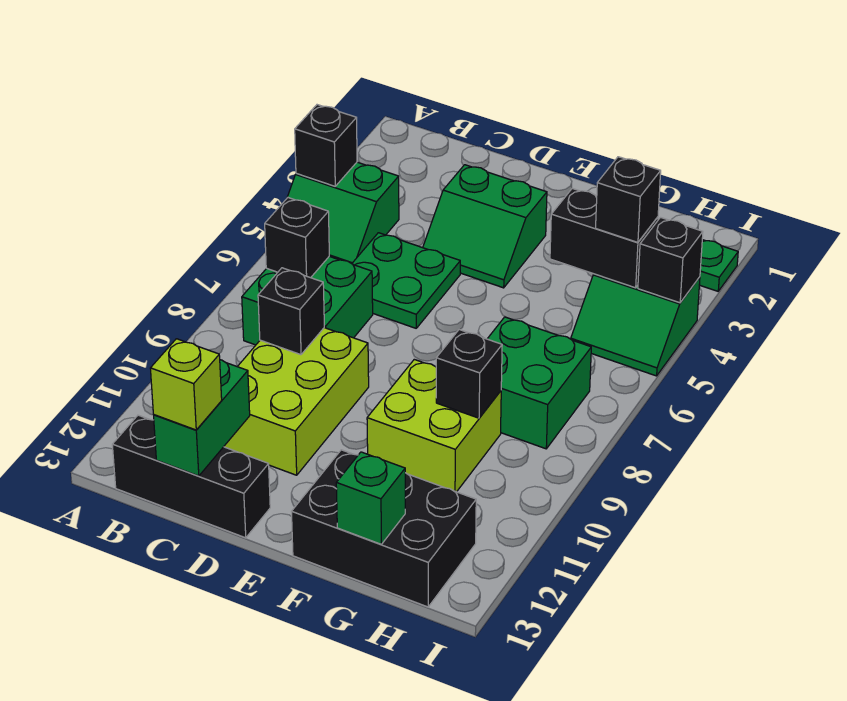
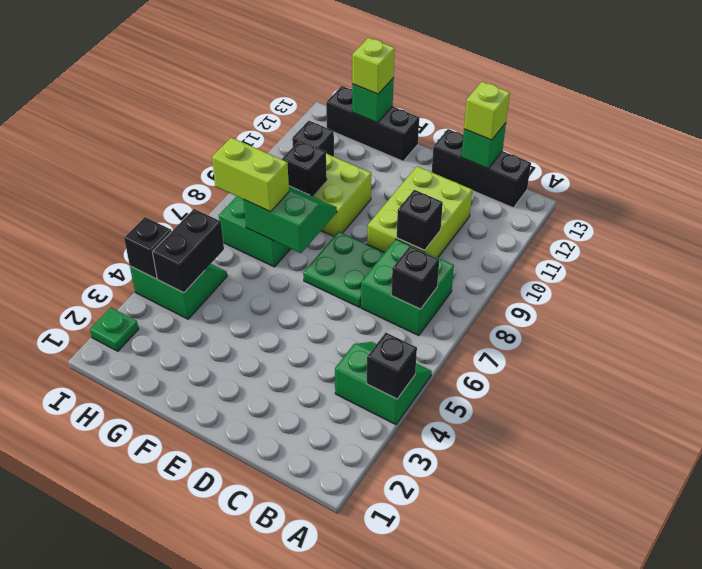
green 2x2 plate [352,233,460,328] -> green 2x2 plate moved to [303,232,385,307]
green 1x2 brick [154,360,250,476] -> green 1x1 brick [461,123,506,169]
green 2x2 slope [423,165,547,288] -> green 2x2 slope moved to [244,186,337,253]
black 2x3 brick [291,450,476,607] -> black 1x3 brick [326,86,419,161]
black 1x2 brick [550,188,658,288] -> black 1x2 brick turned to [152,209,224,293]
none -> lime 1x2 brick [212,138,289,212]
none -> lime 1x1 brick [352,38,395,94]
black 1x1 brick [596,157,661,242] -> black 1x1 brick moved to [292,121,334,157]

